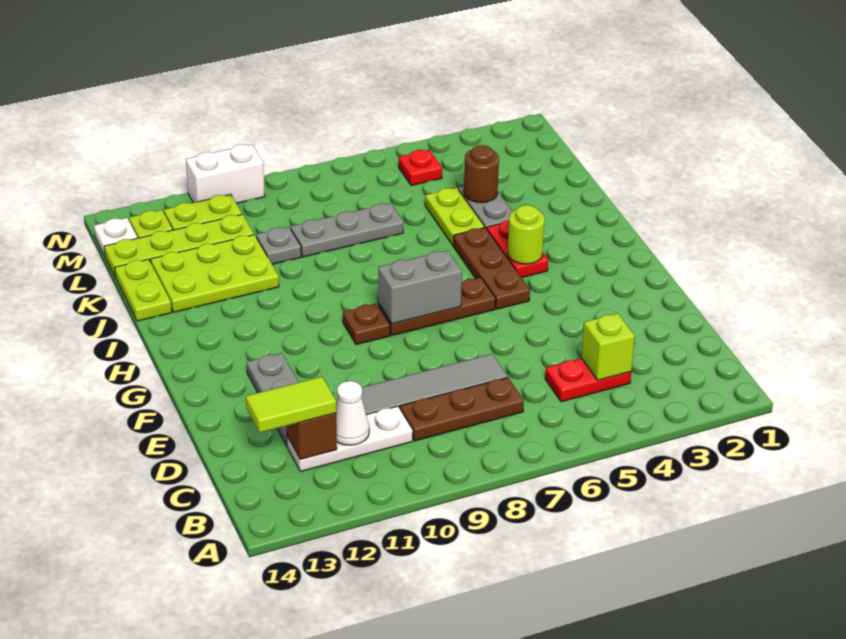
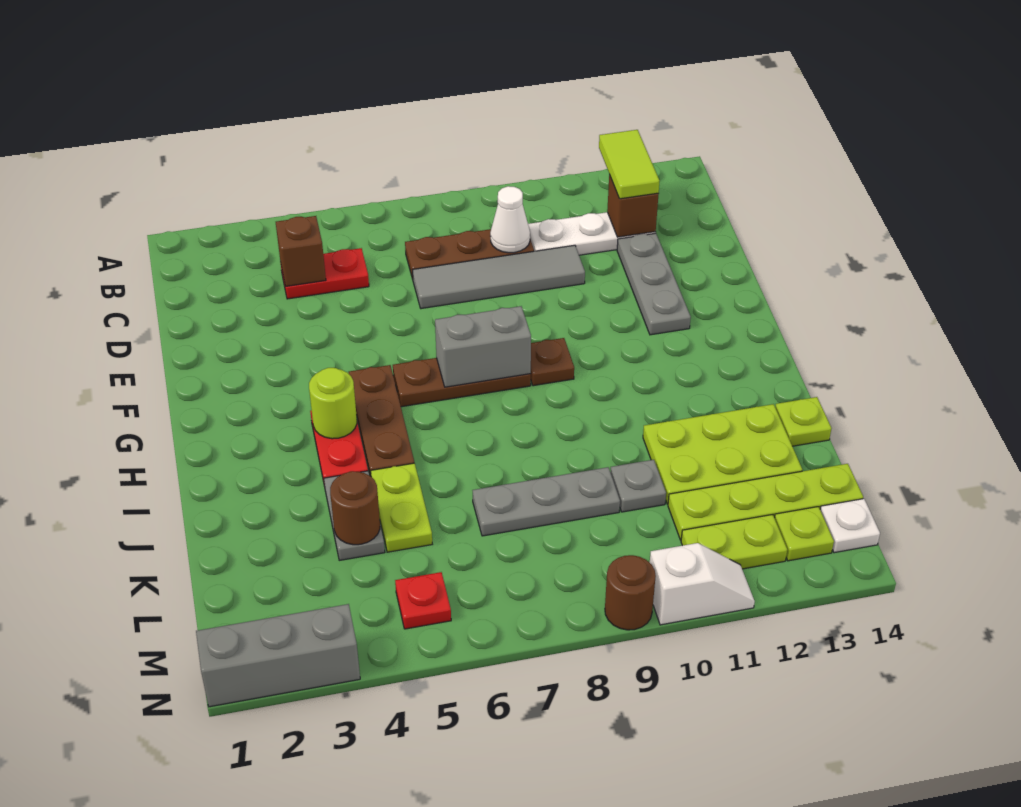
lime 1x1 brick [581,313,635,380] -> brown 1x1 brick [276,216,326,286]
white 1x1 cone [336,381,369,445] -> white 1x1 cone moved to [490,186,530,253]
lime 1x2 tile [246,377,336,433] -> lime 1x2 tile turned to [599,130,659,199]
lime 1x2 plate [115,259,172,321] -> lime 1x1 plate [775,397,832,446]
none -> grey 1x3 brick [196,604,360,707]
none -> brown 1x1 round brick [605,555,656,630]
white 1x2 brick [186,144,265,203] -> white 1x2 slope [650,543,755,625]

